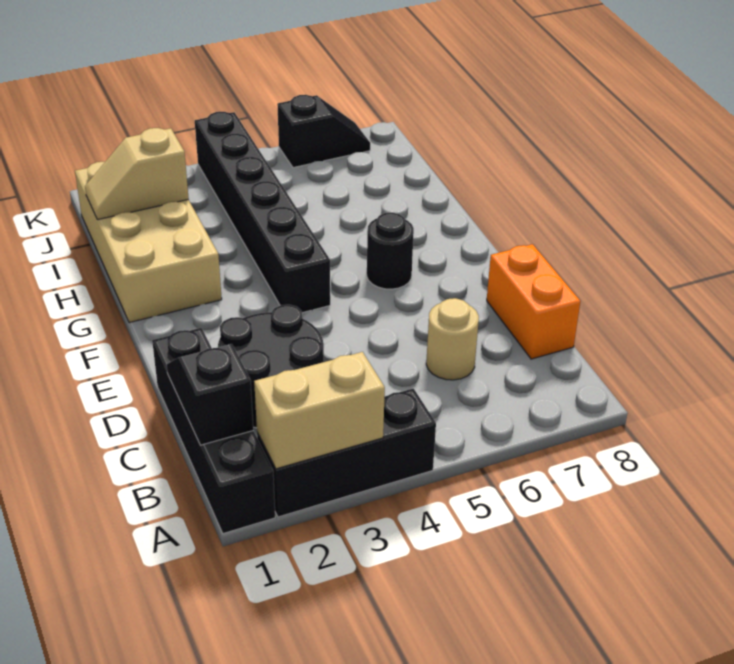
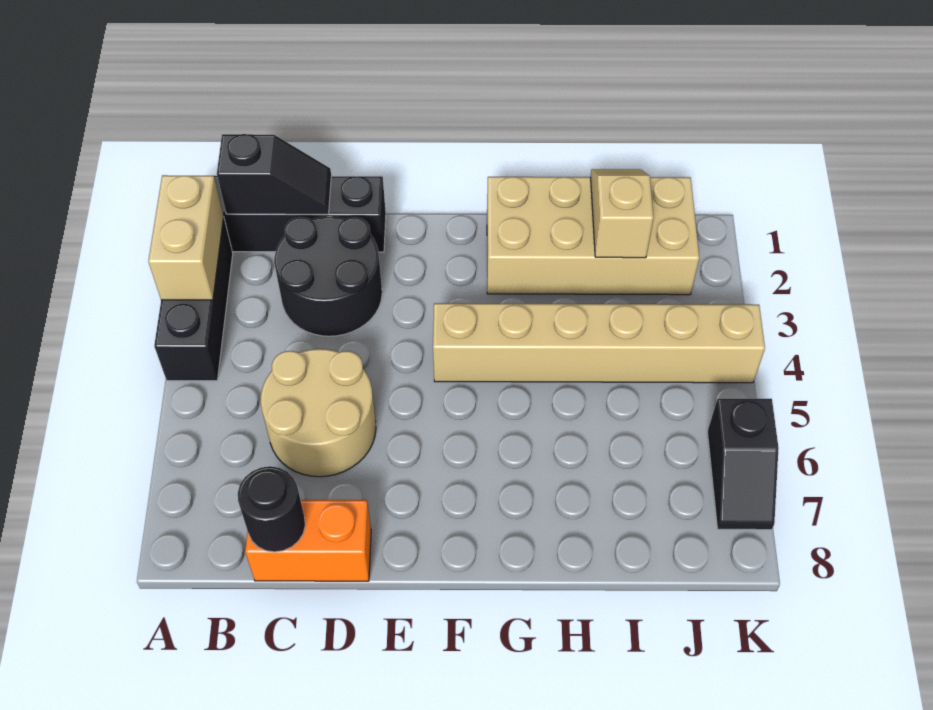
tan 1x1 round brick [426,298,479,380] -> tan 2x2 round brick [261,349,376,477]
black 1x6 brick [195,112,330,313] -> tan 1x6 brick [433,303,765,383]
black 1x1 round brick [367,213,414,289] -> black 1x1 round brick moved to [238,466,305,552]

